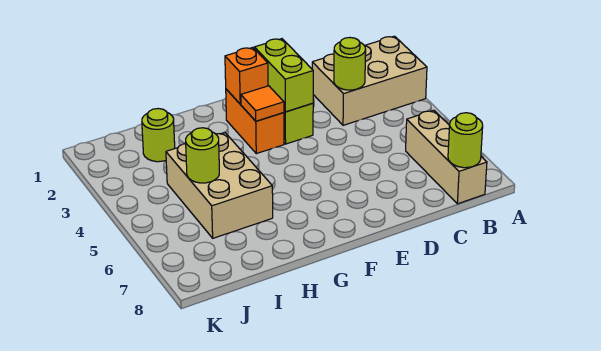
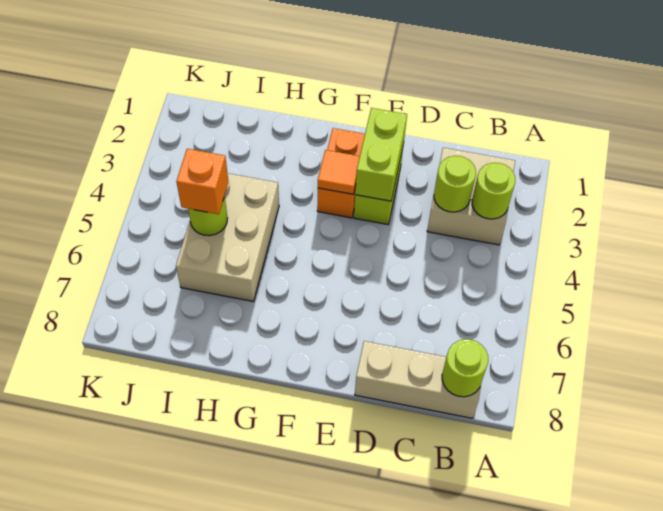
tan 2x3 brick [312,36,427,125] -> tan 2x2 brick [427,148,515,245]
tan 1x3 brick [406,110,487,204] -> tan 1x3 brick turned to [355,341,481,418]
orange 1x1 brick [225,47,268,104] -> orange 1x1 brick moved to [176,149,228,214]
lime 1x1 round brick [142,109,175,162] -> lime 1x1 round brick moved to [472,163,515,219]

